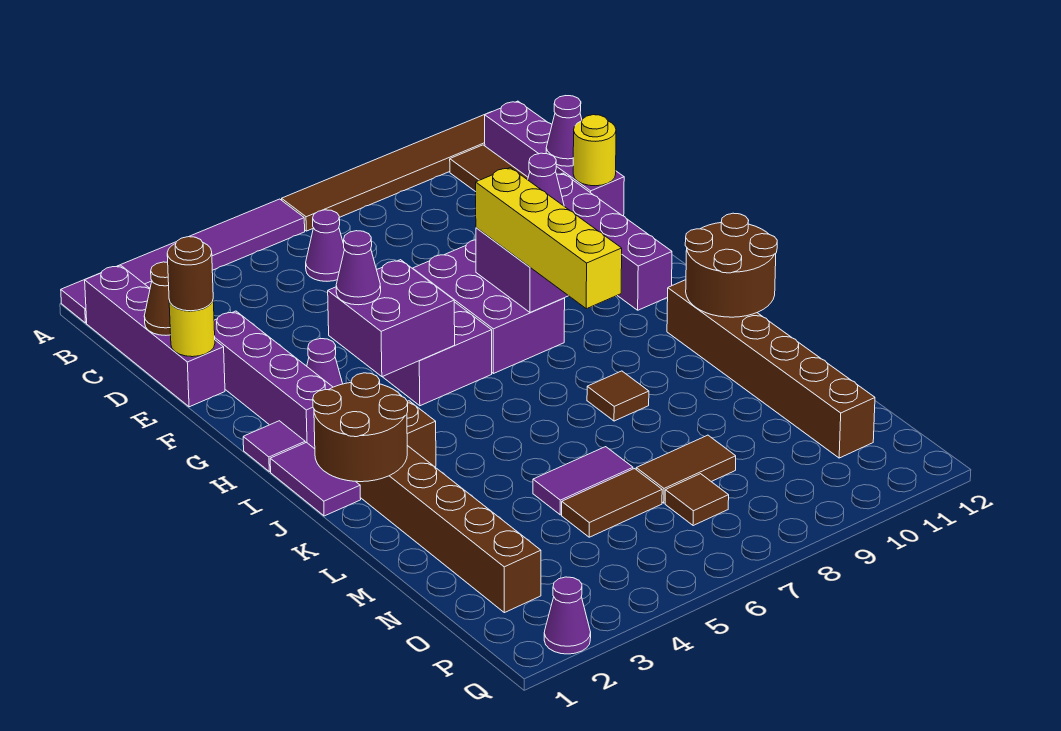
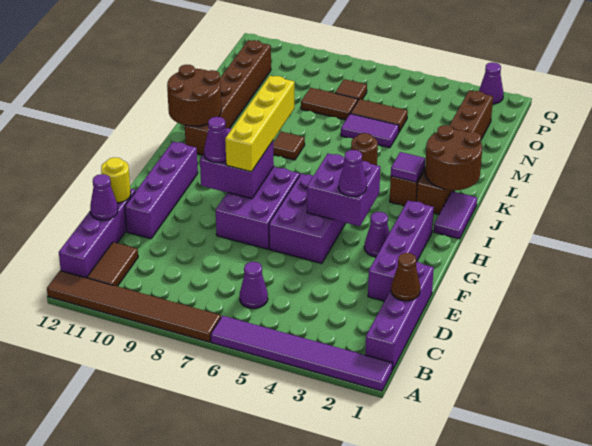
yellow 1x1 round brick [169,301,215,357] -> none
brown 1x1 round brick [167,237,213,311] -> brown 1x1 round brick moved to [351,133,378,165]
purple 1x1 tile [243,421,305,472] -> purple 1x1 tile moved to [391,152,425,182]

